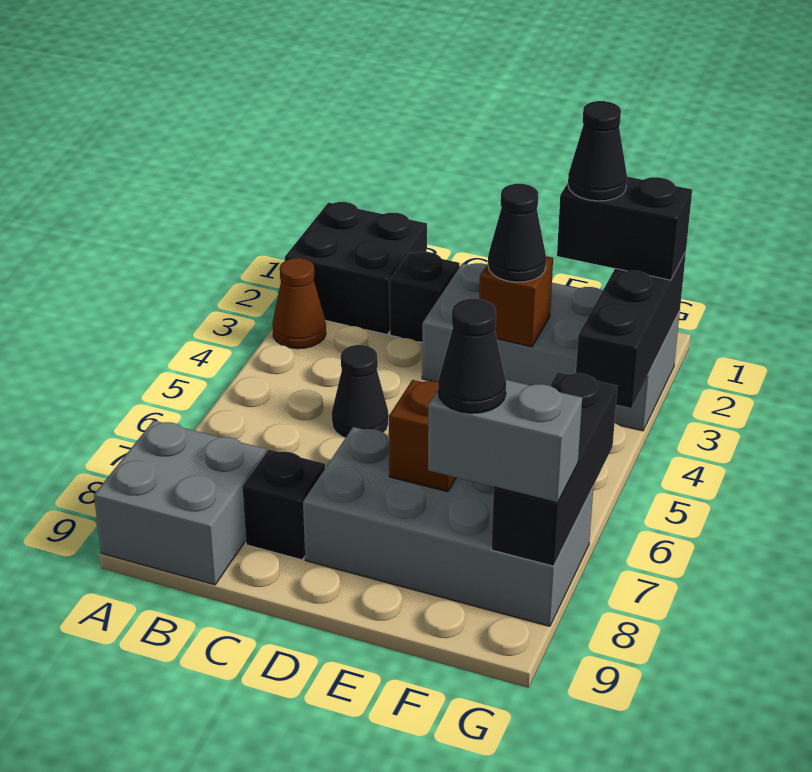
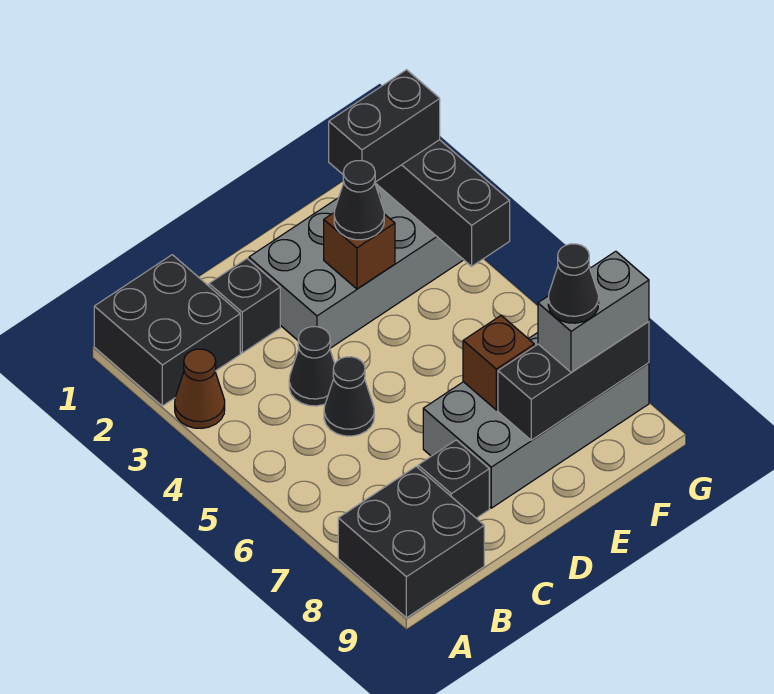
grey 2x2 brick [94,420,266,585] -> black 2x2 brick [338,466,484,618]
black 1x1 cone [568,101,627,201] -> black 1x1 cone moved to [289,327,335,406]
black 1x3 brick [491,372,617,566] -> black 1x3 brick turned to [498,321,649,440]

